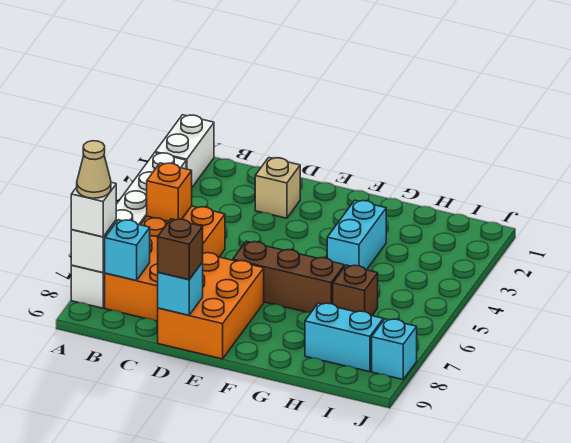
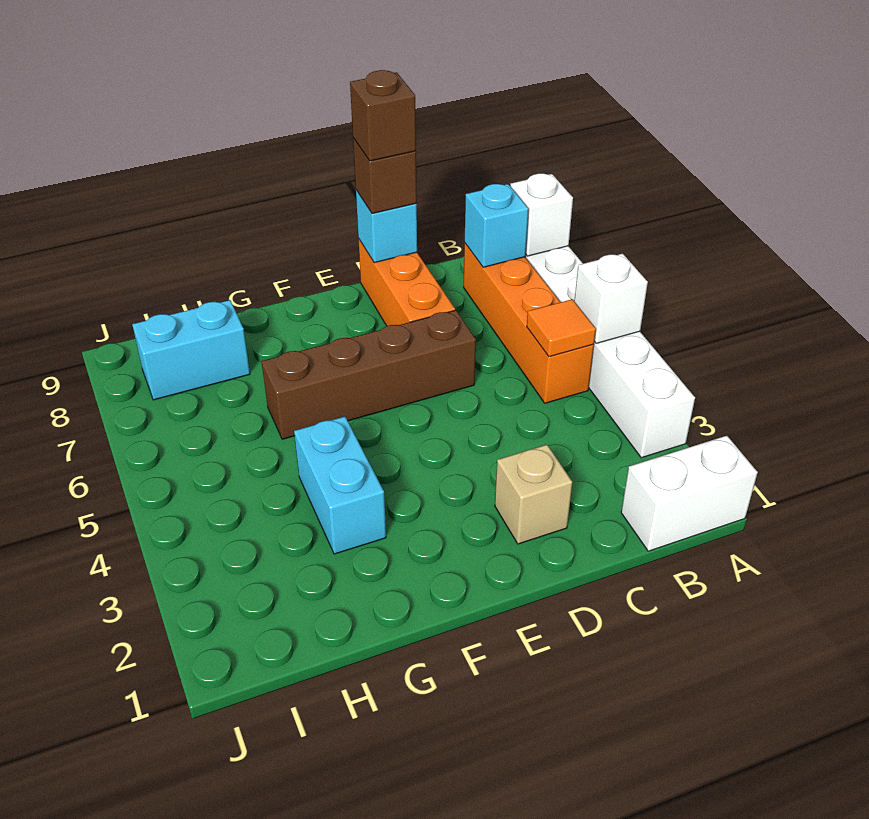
white 1x2 brick [155,115,214,187] -> white 1x2 brick turned to [621,436,758,551]
white 1x1 brick [71,182,116,237] -> white 1x1 brick moved to [574,254,648,343]
tan 1x1 cone [77,141,111,198] -> none
orange 2x4 brick [105,206,225,321] -> orange 1x4 brick [464,244,594,403]
orange 1x1 brick [147,163,192,221] -> orange 1x1 tile [527,299,596,357]
orange 2x3 brick [158,253,264,359] -> orange 1x3 brick [358,238,455,326]
brown 1x3 brick [233,241,344,312] -> brown 1x4 brick [262,310,476,439]
brown 1x1 brick [333,265,378,316] -> brown 1x1 brick moved to [350,70,416,161]
cyan 1x1 brick [372,319,417,380] -> none

